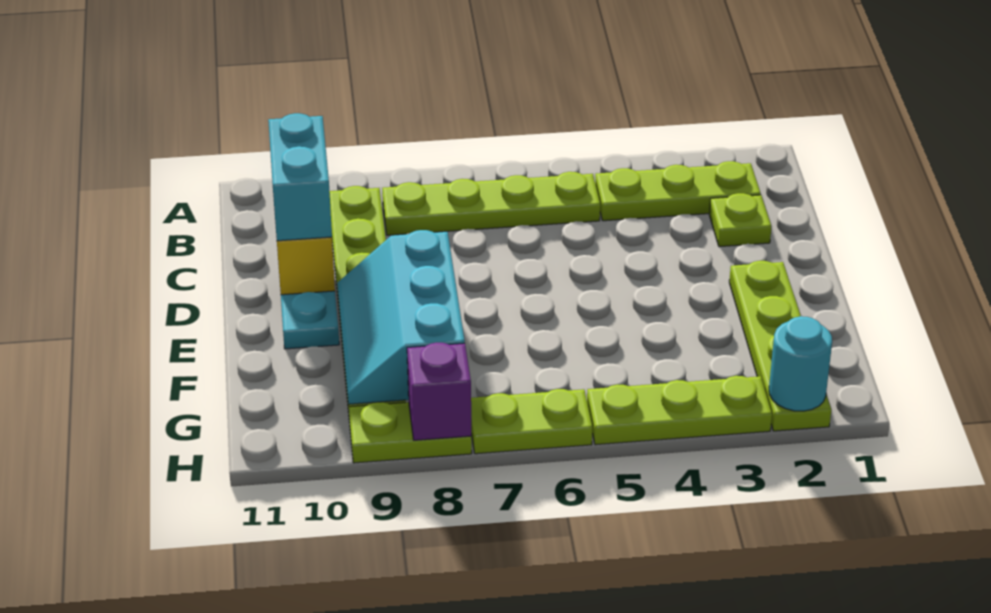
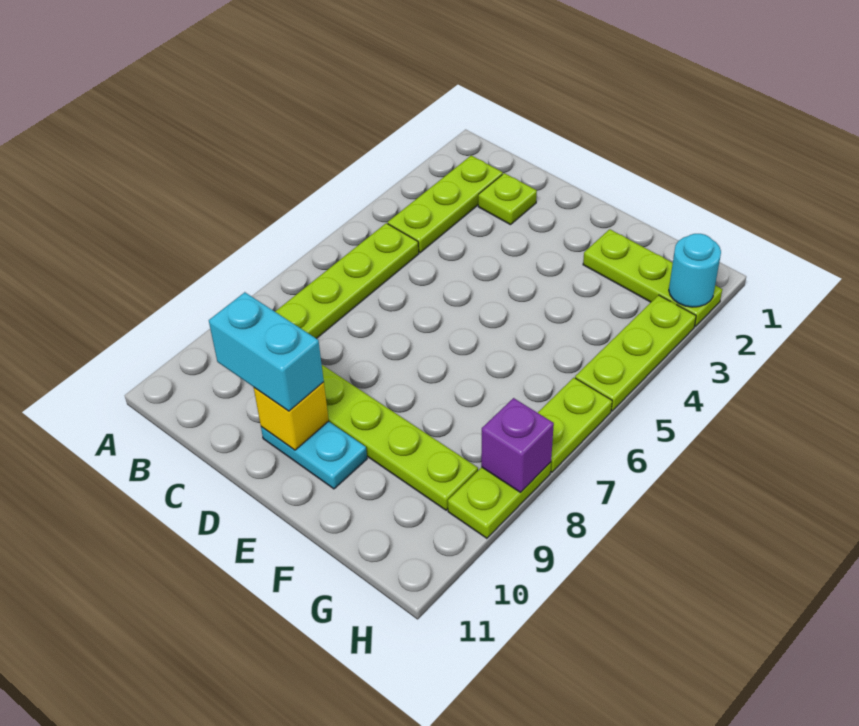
lime 1x4 plate [729,261,831,431] -> lime 1x3 plate [583,229,722,326]
cyan 2x3 slope [337,230,465,404] -> none

